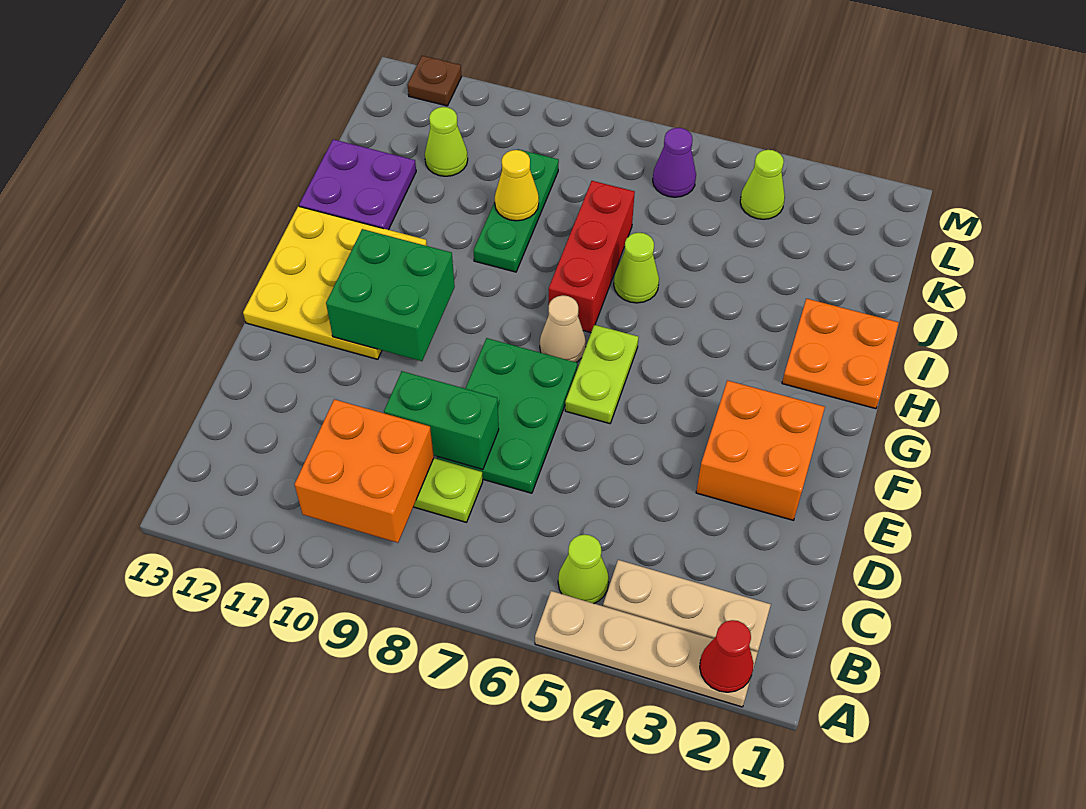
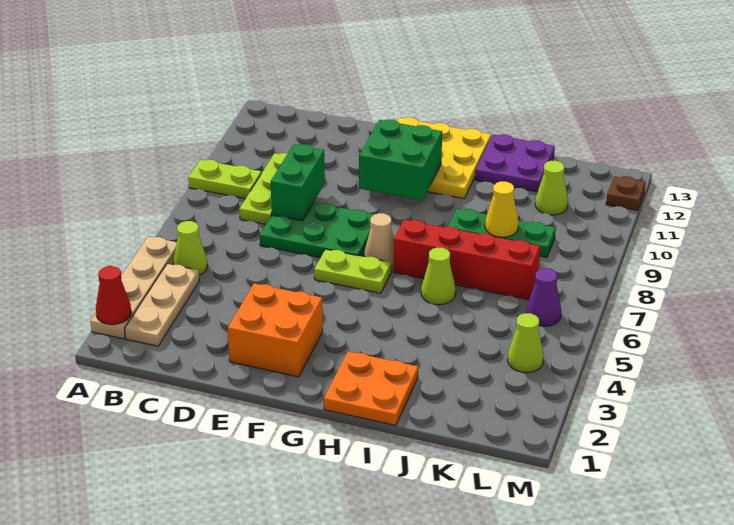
none -> lime 1x2 plate [188,160,261,199]
orange 2x2 brick [294,399,434,543] -> none
red 1x3 brick [549,181,635,333] -> red 1x4 brick [393,220,540,300]

